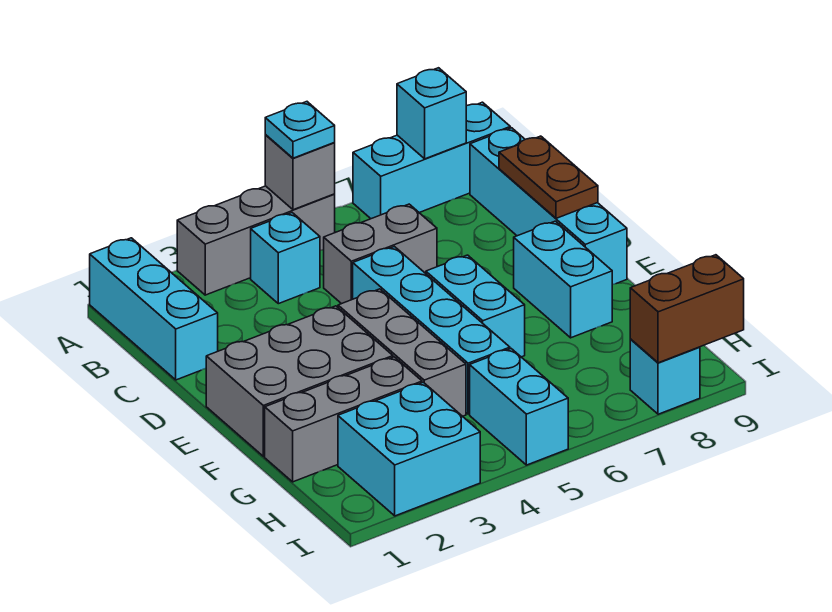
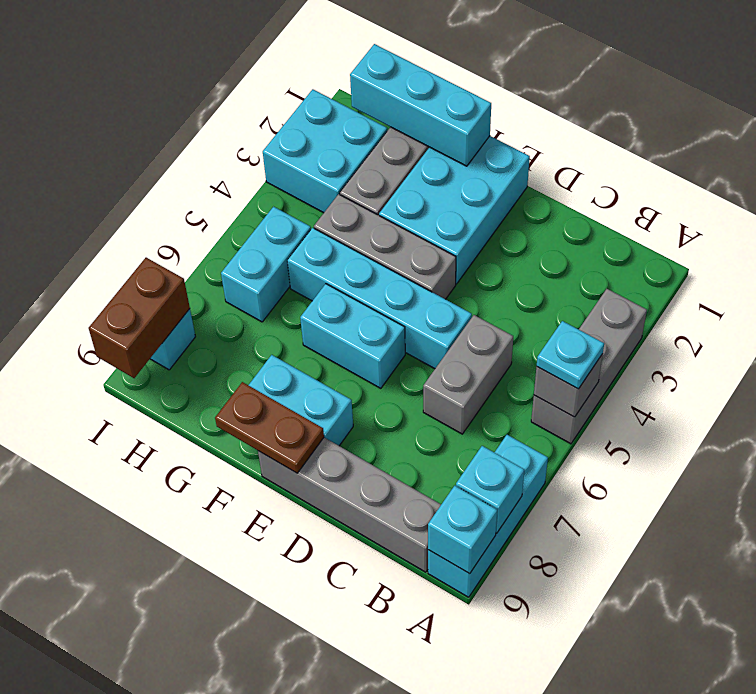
cyan 1x3 brick [90,238,218,380] -> cyan 1x3 brick moved to [350,44,491,166]
cyan 1x1 brick [251,213,320,304] -> cyan 1x1 brick moved to [428,486,497,574]
cyan 1x4 brick [470,128,627,285] -> grey 1x4 brick [258,438,441,572]
brown 1x2 plate [499,136,598,218] -> brown 1x2 plate moved to [215,382,324,473]
grey 2x3 brick [206,306,393,456] -> cyan 2x3 brick [379,136,530,284]
cyan 1x2 brick [470,349,568,465] -> cyan 1x2 brick turned to [221,207,311,322]

